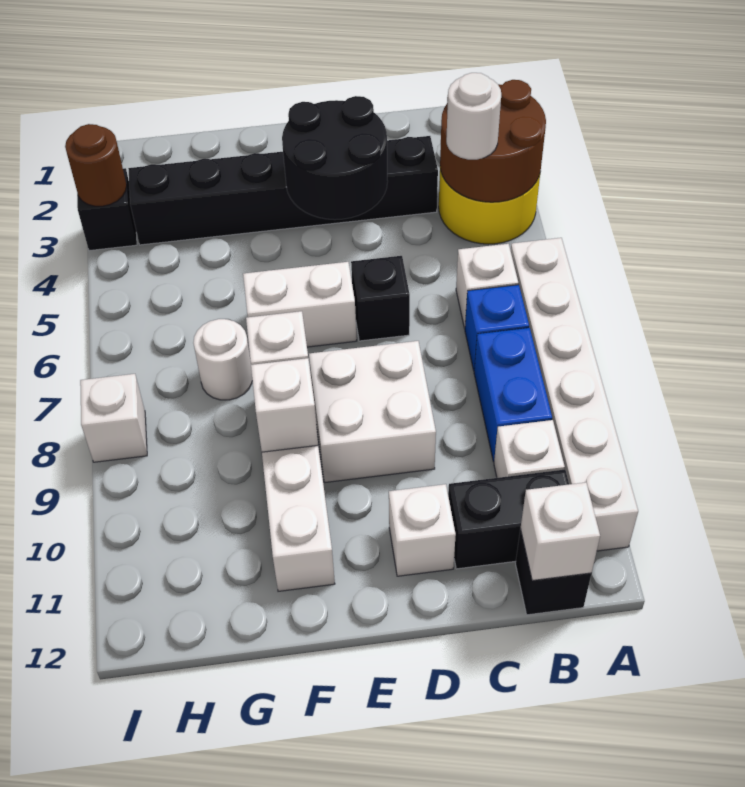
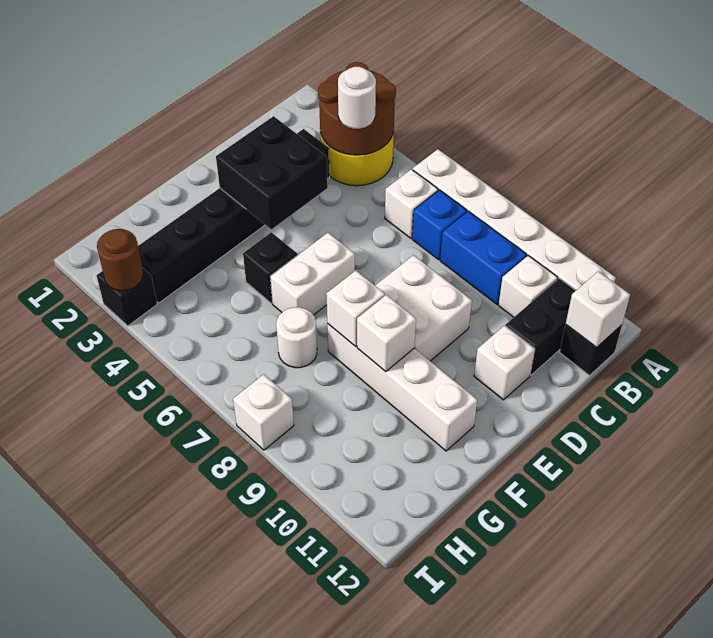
black 2x2 round brick [282,96,388,220] -> black 2x2 brick [216,116,328,229]
black 1x1 brick [351,256,410,341] -> black 1x1 brick moved to [243,232,298,304]

